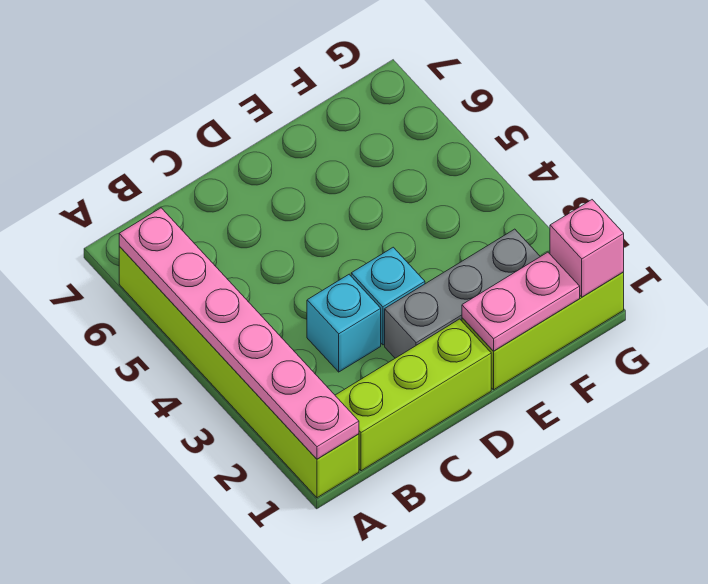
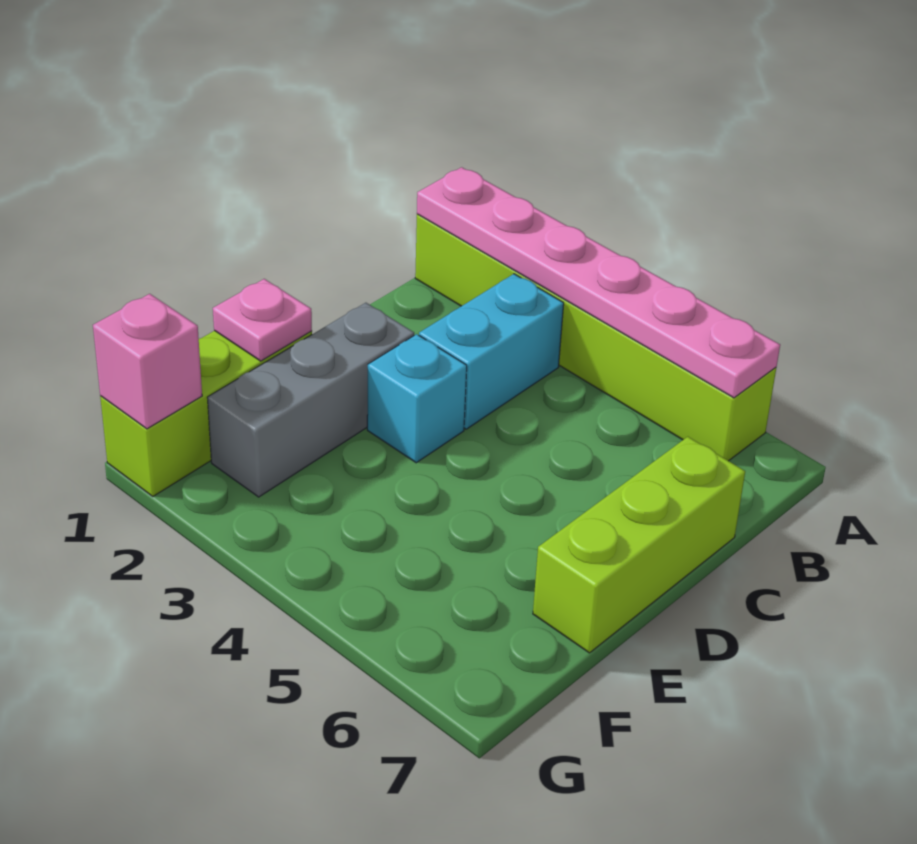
lime 1x3 brick [335,319,491,471] -> lime 1x3 brick moved to [533,437,745,653]
cyan 1x1 brick [307,275,381,372] -> cyan 1x2 brick [419,274,564,429]
pink 1x2 plate [462,252,580,351] -> pink 1x1 plate [213,279,312,361]

